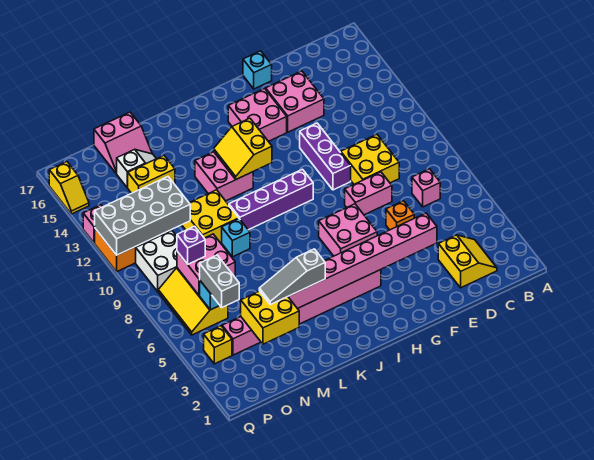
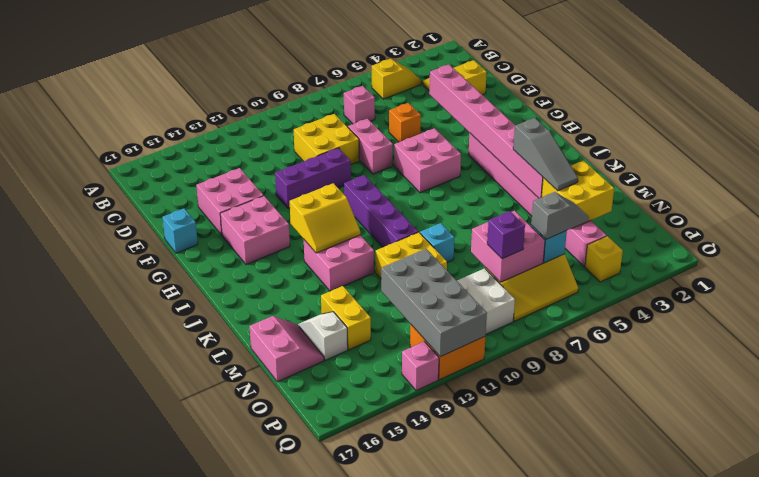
grey 1x2 brick [200,255,239,307] -> grey 1x2 slope [531,192,589,239]
yellow 1x2 slope [49,162,89,214] -> yellow 1x2 slope moved to [372,59,421,99]

